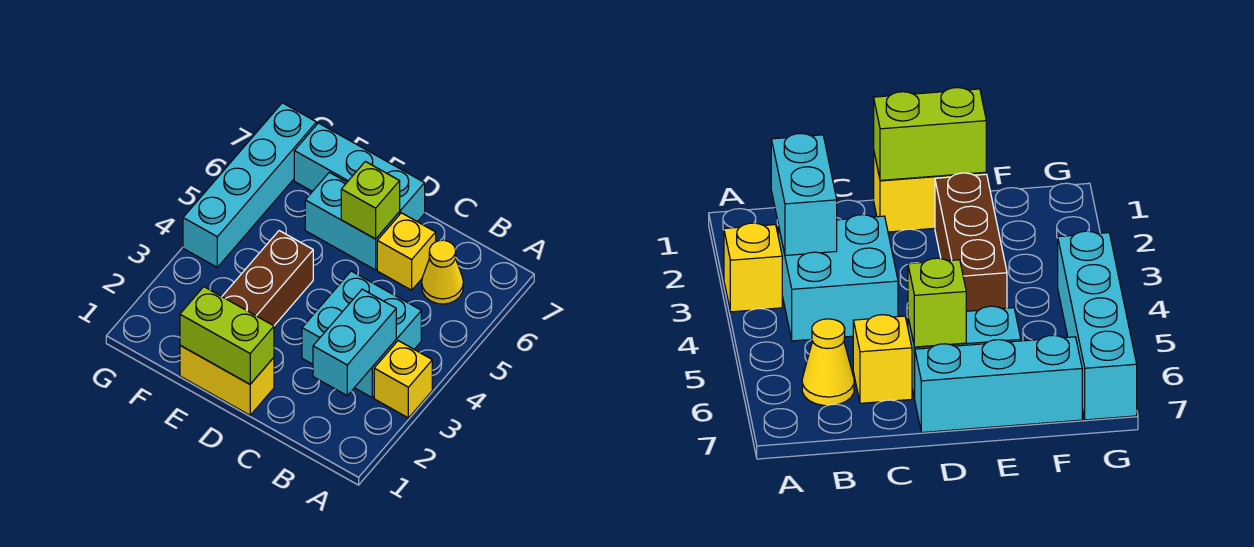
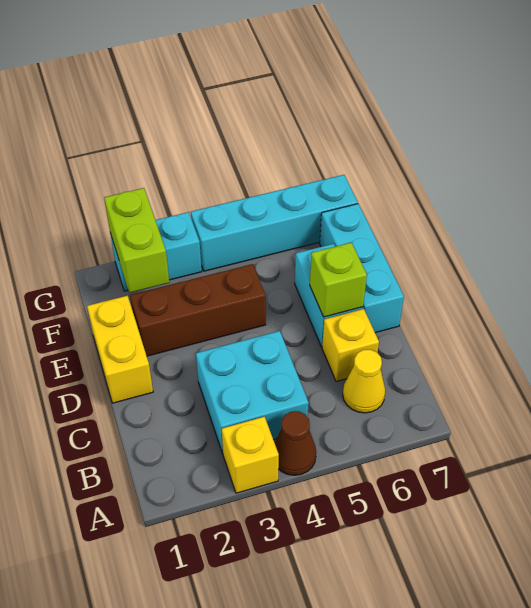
none -> brown 1x1 cone [275,411,316,475]
cyan 1x2 brick [313,289,396,395] -> cyan 1x2 brick moved to [110,212,202,291]
lime 1x2 brick [180,287,274,384] -> lime 1x2 brick moved to [104,188,170,293]

